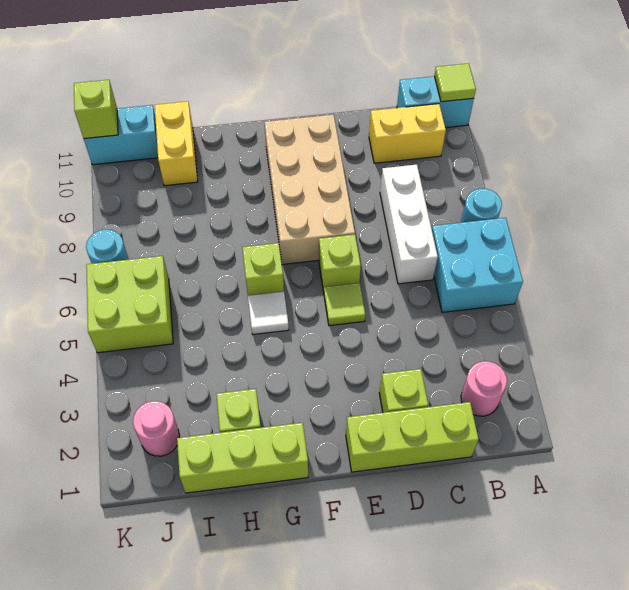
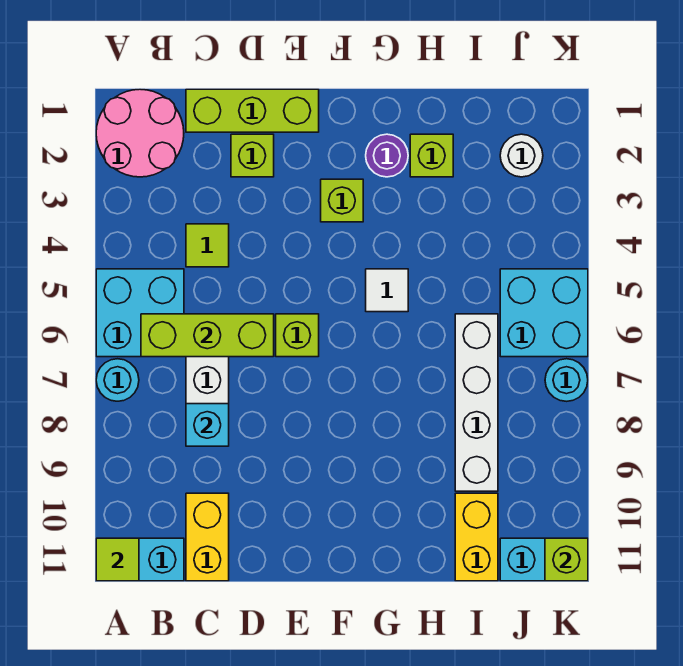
pink 1x1 round brick [461,361,507,416] -> pink 2x2 round brick [96,89,184,177]
yellow 1x2 brick [369,104,446,163] -> yellow 1x2 brick turned to [186,493,229,581]
none -> cyan 1x1 brick [186,404,229,446]
lime 1x1 tile [324,283,365,326] -> lime 1x1 tile moved to [186,224,229,267]
tan 2x4 brick [264,114,355,264] -> none
lime 1x3 brick [177,423,308,493] -> lime 1x3 brick moved to [141,314,274,357]
none -> purple 1x1 round brick [366,134,408,177]
lime 1x1 brick [242,243,284,295] -> lime 1x1 brick moved to [321,179,363,222]
none -> white 1x4 brick [455,314,498,491]
pink 1x1 round brick [133,401,180,456] -> white 1x1 round brick [500,134,543,177]
lime 2x2 brick [86,256,173,353] -> cyan 2x2 brick [500,269,588,357]

